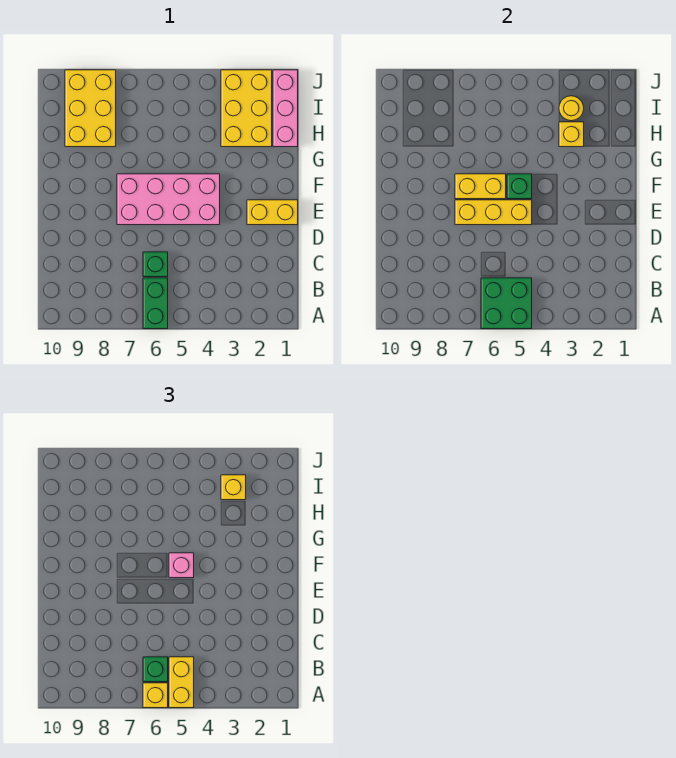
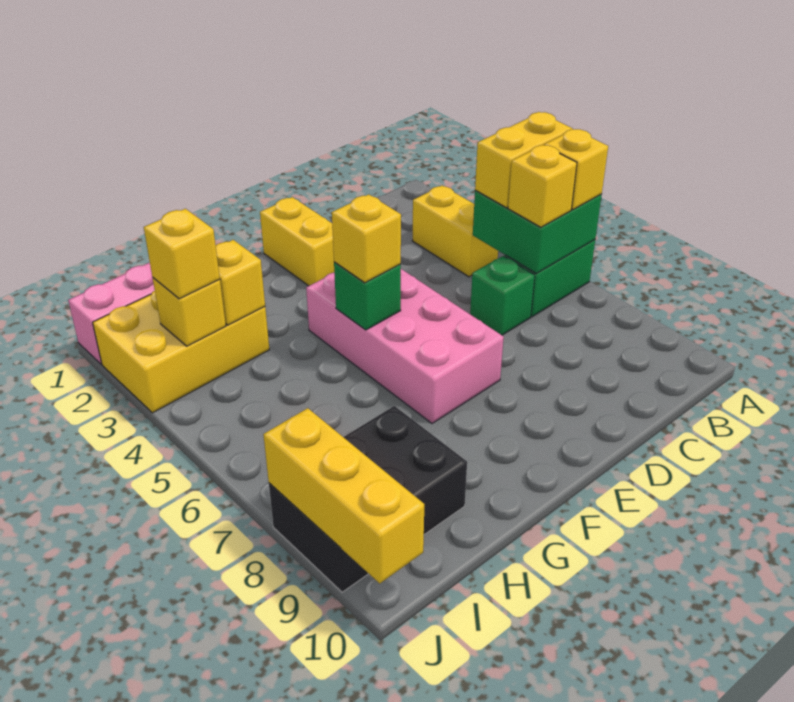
green 1x1 brick [143,657,168,682] -> yellow 1x1 brick [508,145,577,227]
yellow 1x3 brick [455,200,532,225] -> yellow 1x3 brick moved to [263,408,424,583]
pink 1x1 brick [169,553,194,578] -> yellow 1x1 brick [332,194,401,283]
yellow 1x2 brick [455,174,506,199] -> yellow 1x2 brick moved to [412,186,498,277]
yellow 2x3 brick [65,70,116,147] -> black 2x3 brick [269,406,467,592]
yellow 1x1 round brick [559,96,584,121] -> yellow 1x1 brick [153,278,226,346]

